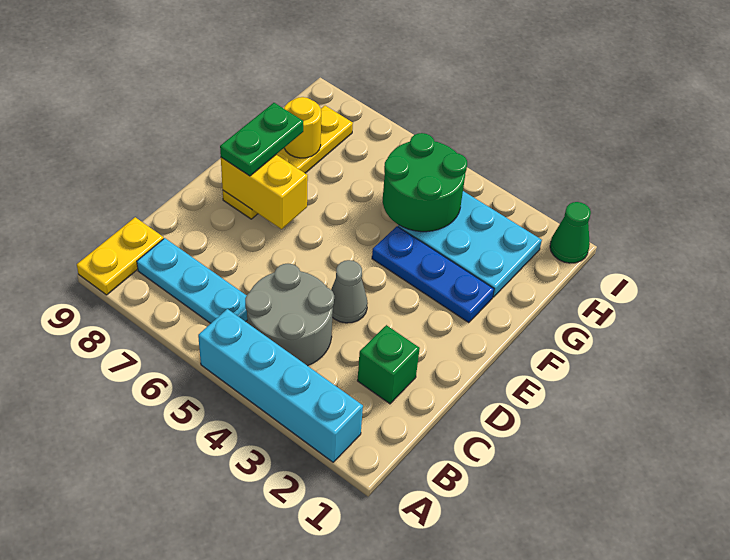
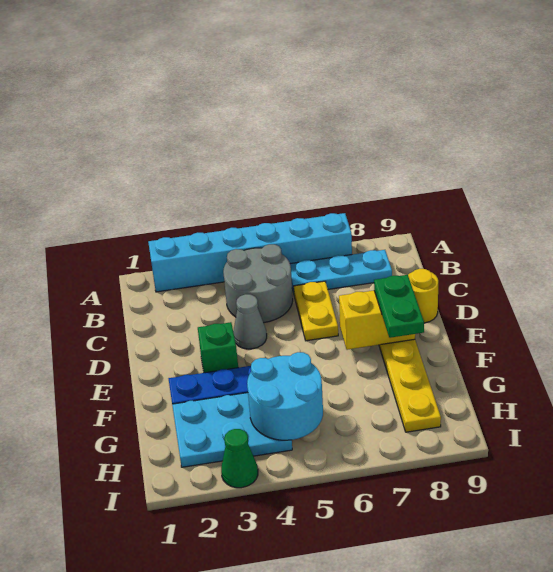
cyan 1x4 brick [198,309,363,462] -> cyan 1x6 brick [148,213,352,292]
yellow 1x2 plate [77,217,164,295] -> yellow 1x2 plate moved to [293,281,338,341]
green 1x1 brick [358,325,420,404] -> green 1x1 brick moved to [198,322,238,373]
green 2x2 round brick [383,133,467,232] -> cyan 2x2 round brick [247,352,323,440]
yellow 1x1 round brick [284,97,321,158] -> yellow 1x1 round brick moved to [408,269,438,323]
green 1x1 cone [550,202,591,263] -> green 1x1 cone moved to [221,429,258,488]

